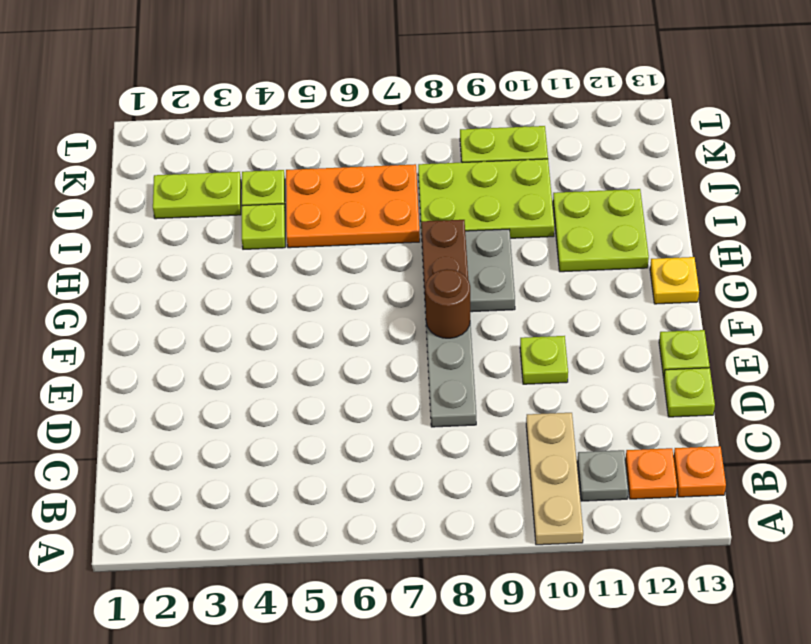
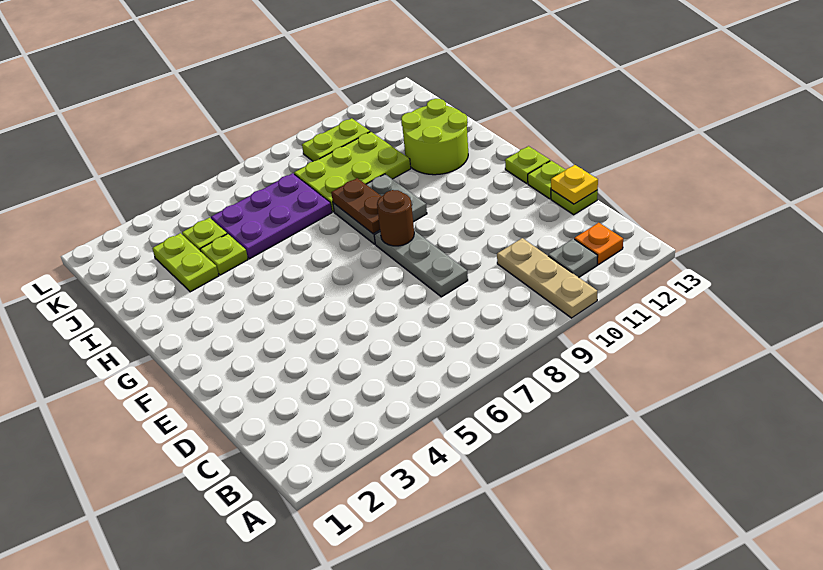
orange 1x1 plate [674,446,726,497] -> none
lime 1x1 plate [520,336,568,384] -> lime 1x1 plate moved to [505,146,550,183]
yellow 1x1 plate [650,257,699,304] -> yellow 1x1 plate moved to [551,165,598,204]
lime 2x2 plate [553,189,649,272] -> lime 2x2 round brick [401,99,468,175]
orange 2x3 plate [286,164,420,248] -> purple 2x3 plate [211,173,332,259]
lime 1x2 plate [153,172,241,219] -> lime 1x2 plate turned to [152,233,219,292]

